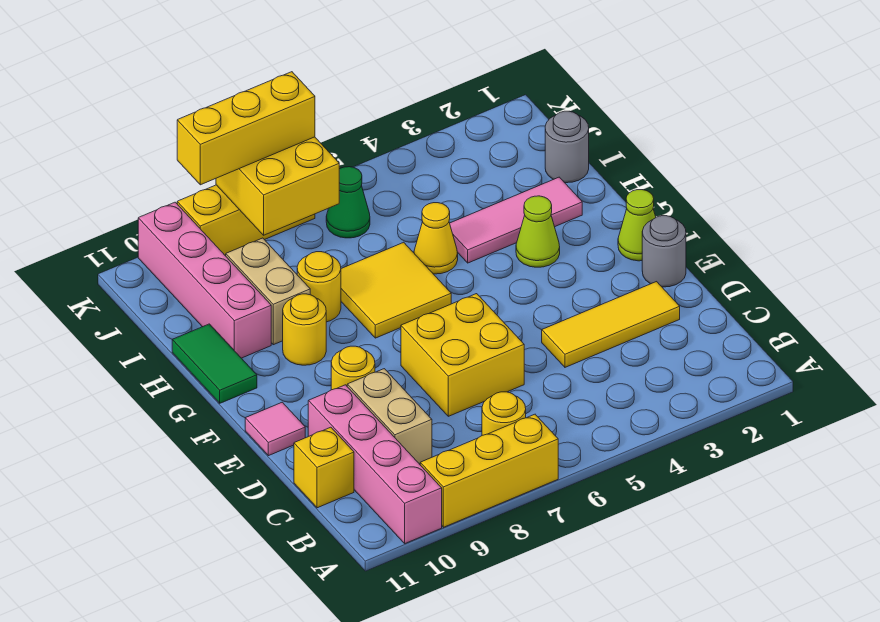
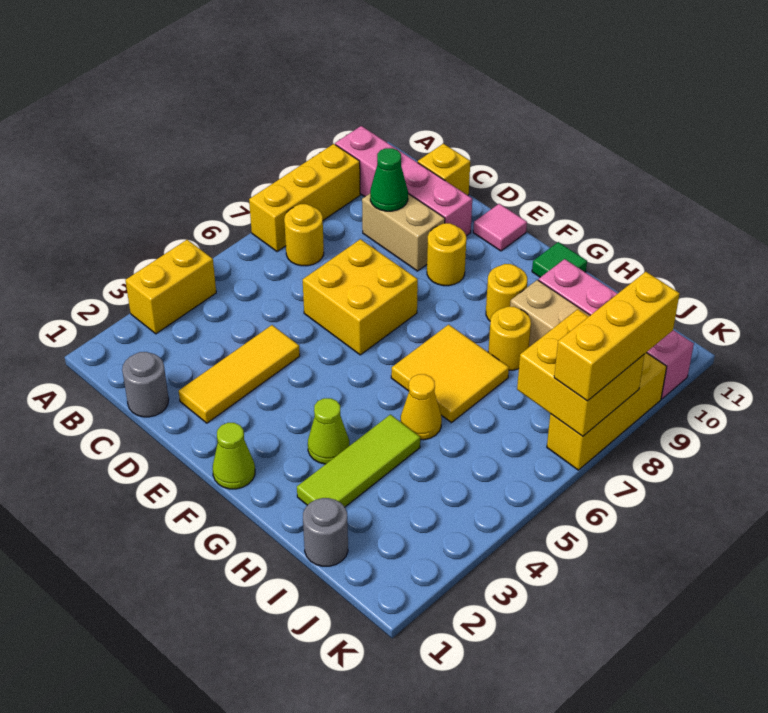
none -> yellow 1x2 brick [125,240,216,334]
grey 1x1 round brick [642,216,686,287] -> grey 1x1 round brick moved to [122,352,169,417]
green 1x2 tile [172,324,257,403] -> green 1x1 tile [532,242,587,277]
pink 1x3 tile [450,177,582,263] -> lime 1x3 tile [297,415,420,507]
green 1x1 cone [326,167,370,238] -> green 1x1 cone moved to [370,148,408,211]

